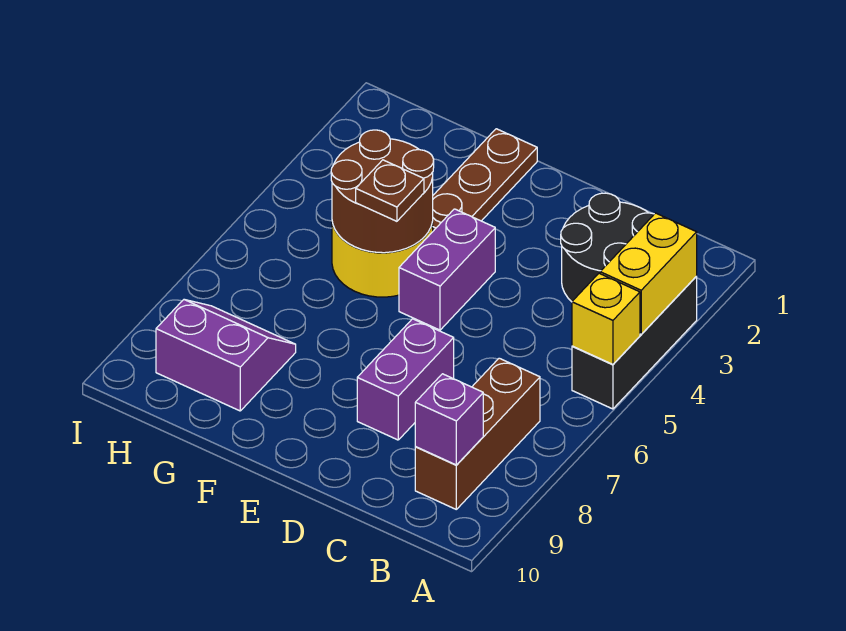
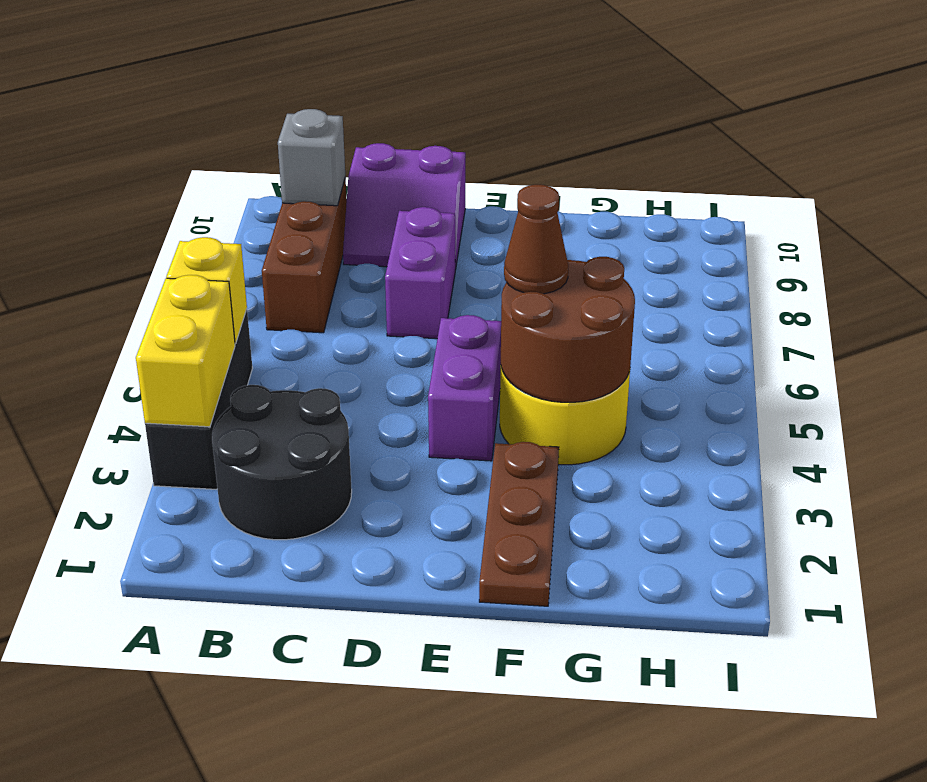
purple 1x1 brick [415,374,483,465] -> grey 1x1 brick [278,109,345,206]
brown 1x1 plate [356,160,424,221] -> brown 1x1 cone [504,185,568,294]
purple 2x2 slope [156,300,296,411] -> purple 2x2 slope moved to [343,143,465,270]

